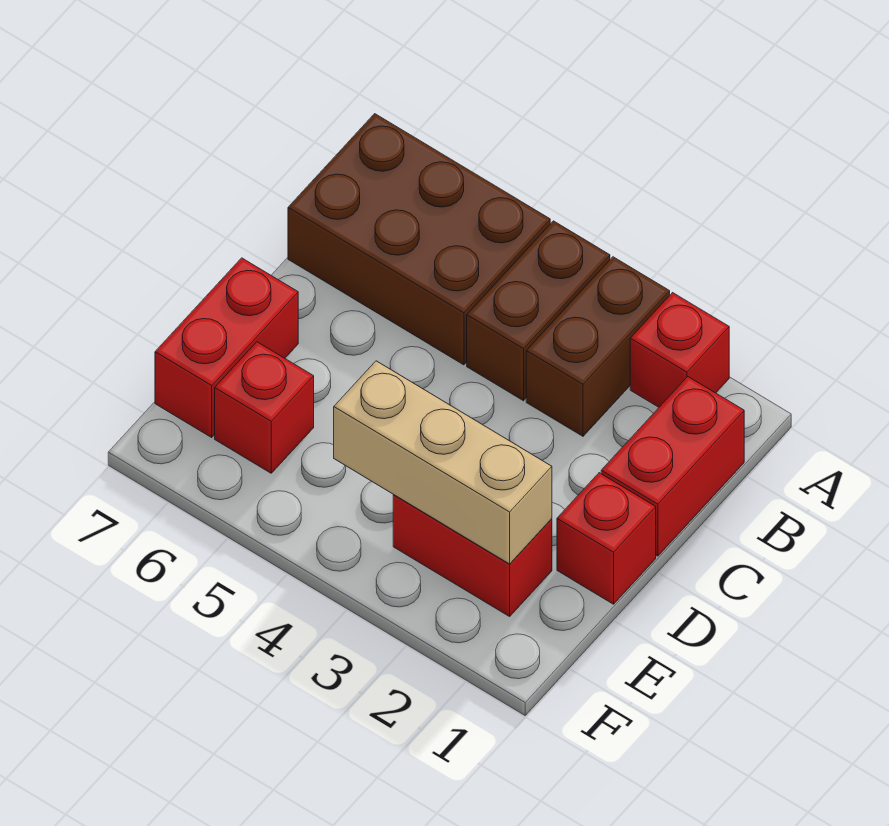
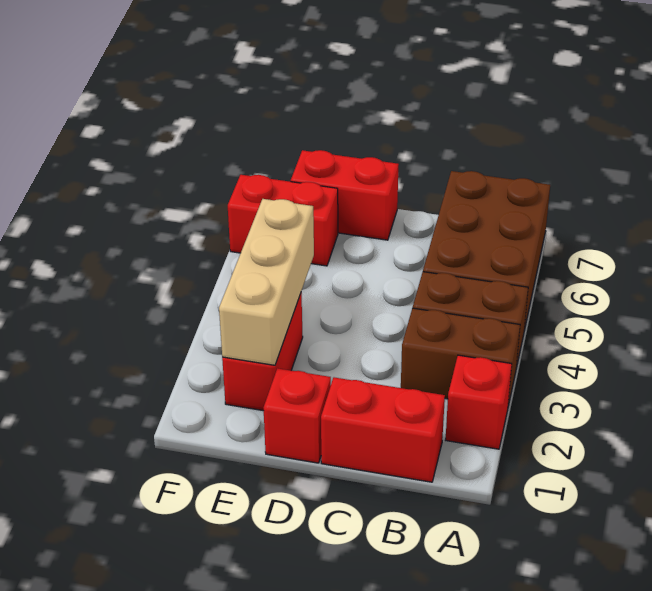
red 1x1 brick [215,342,314,473] -> red 1x2 brick [228,175,338,266]

